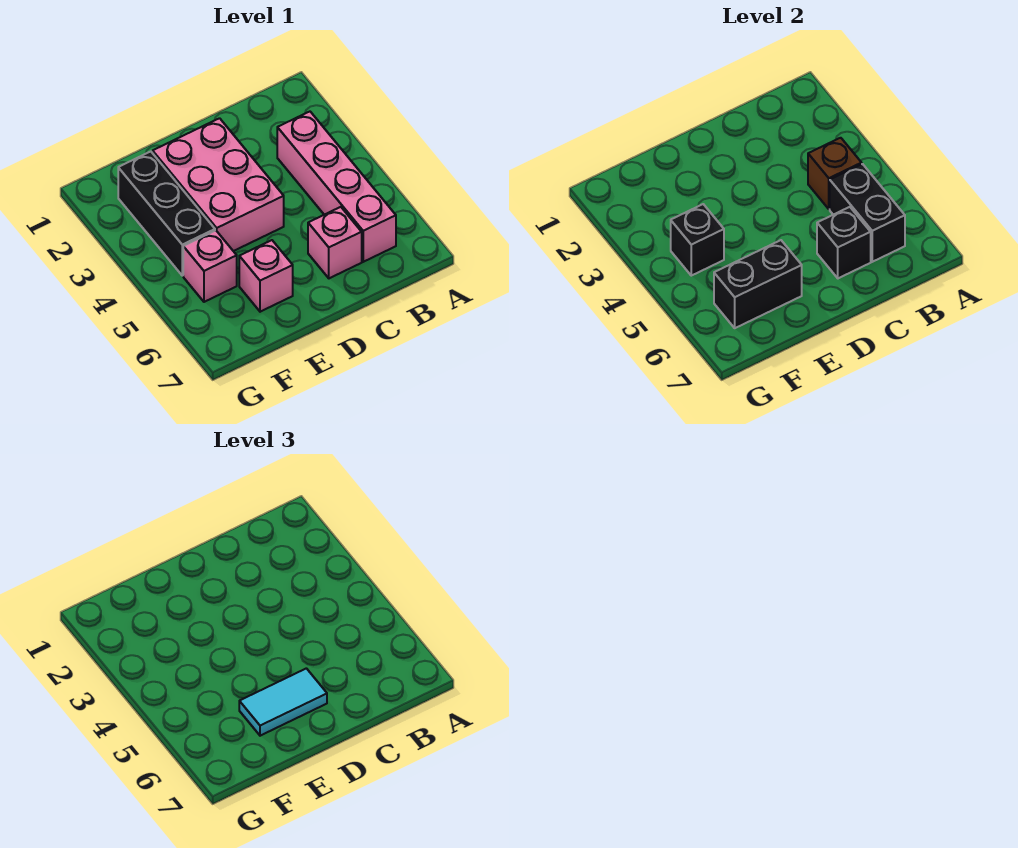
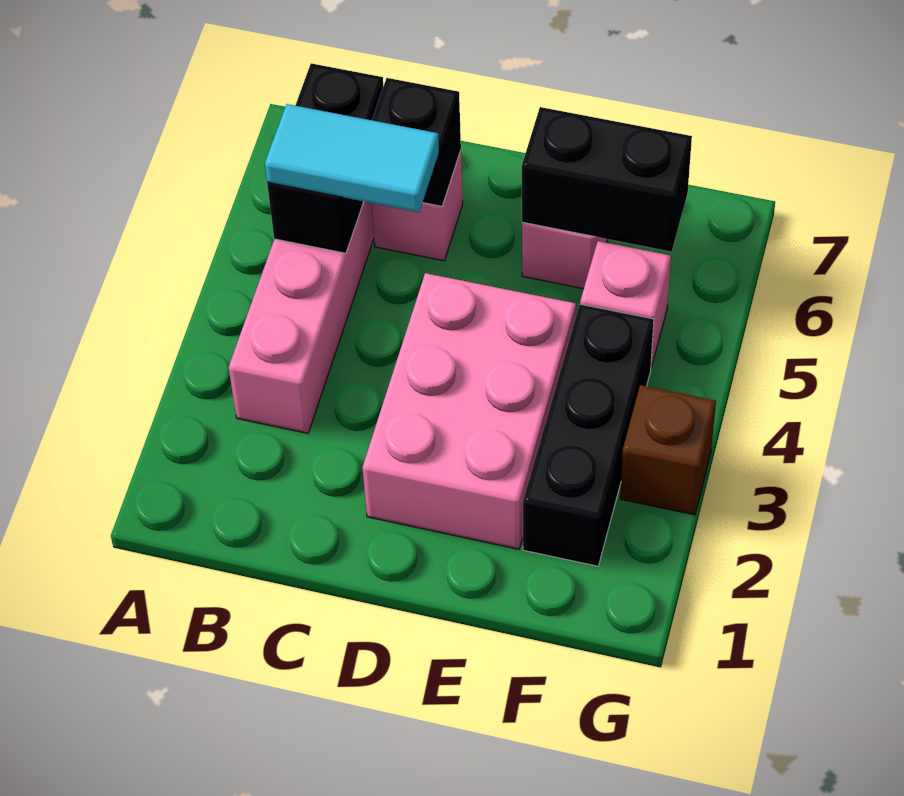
brown 1x1 brick [808,138,862,209] -> brown 1x1 brick moved to [620,385,716,515]
cyan 1x2 tile [239,668,327,736] -> cyan 1x2 tile moved to [265,104,439,212]
black 1x1 brick [671,204,724,276] -> none

